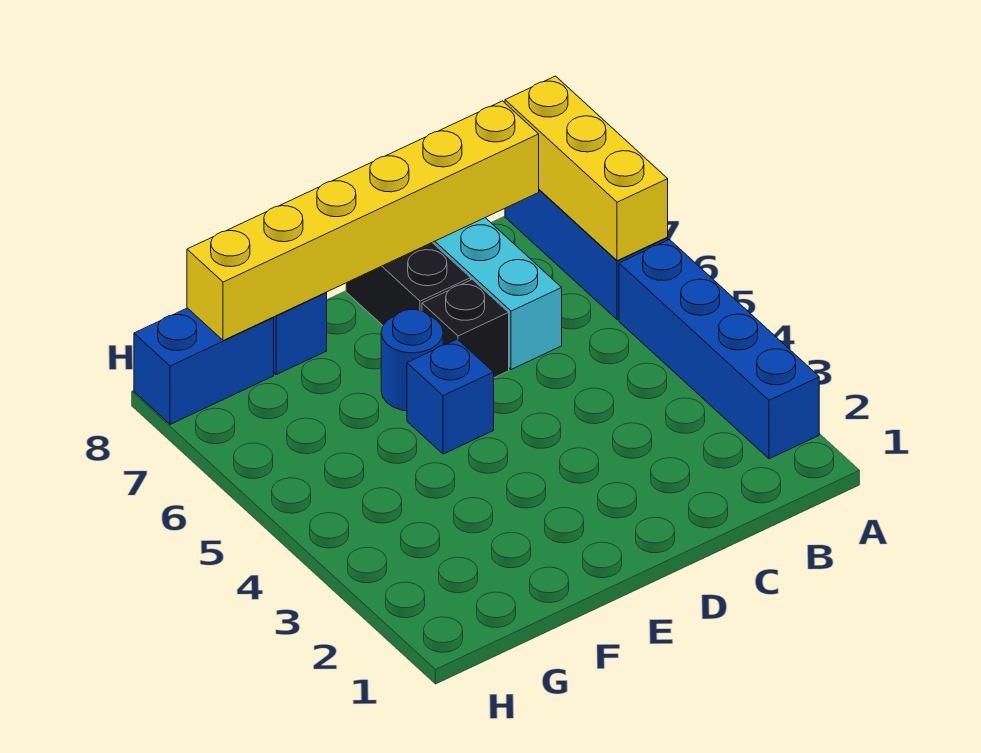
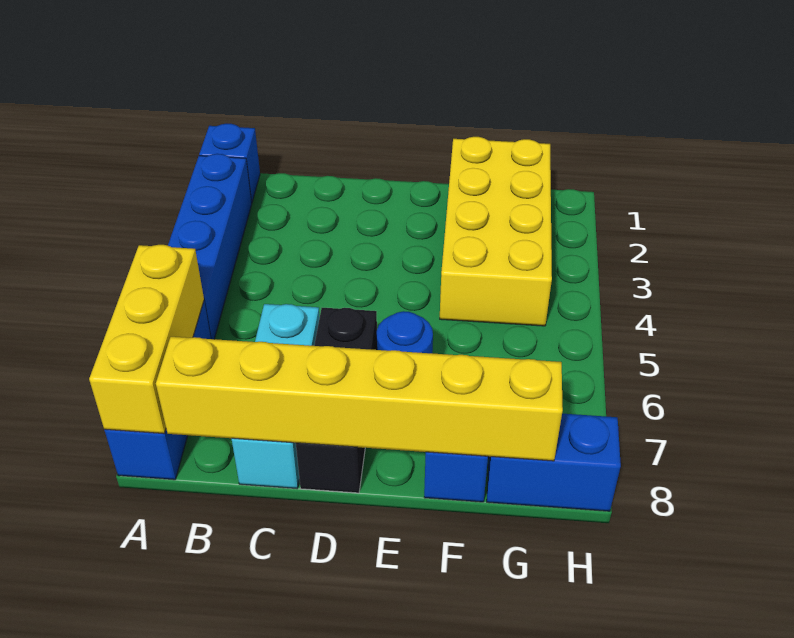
blue 1x1 brick [407,339,494,454] -> blue 1x1 brick moved to [199,124,260,203]
none -> yellow 2x4 brick [440,137,552,326]

